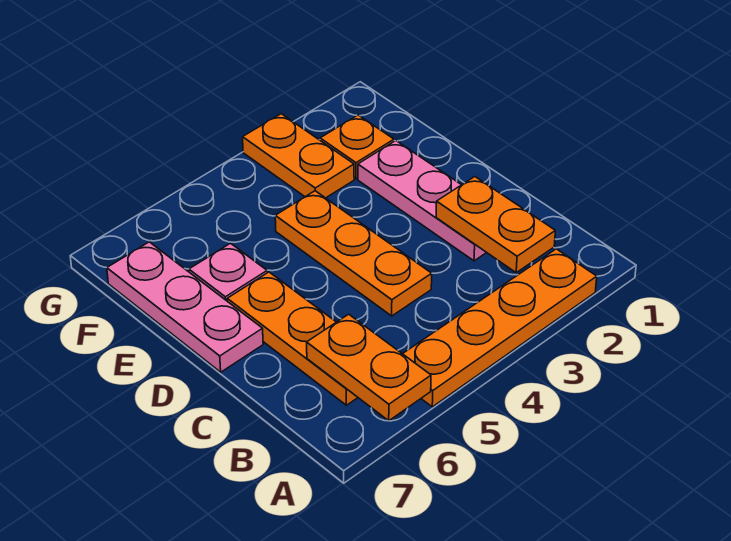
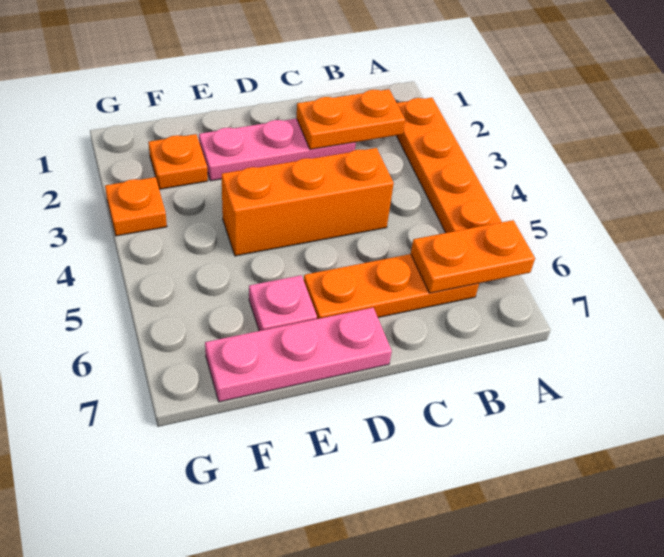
orange 1x3 plate [275,191,432,316] -> orange 1x3 brick [222,148,394,256]
orange 1x2 plate [243,114,354,198] -> orange 1x1 plate [105,177,167,236]

